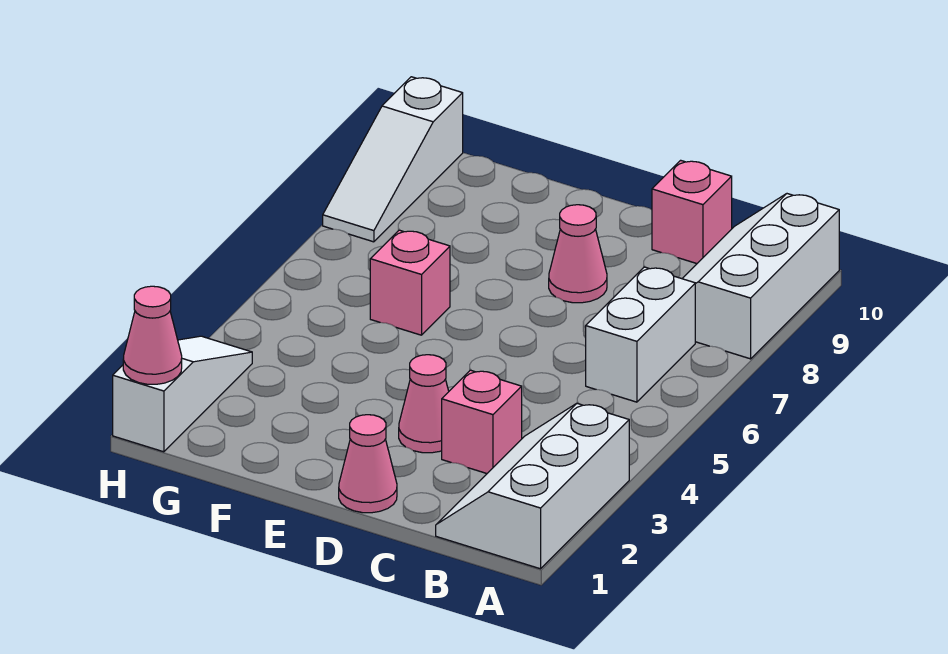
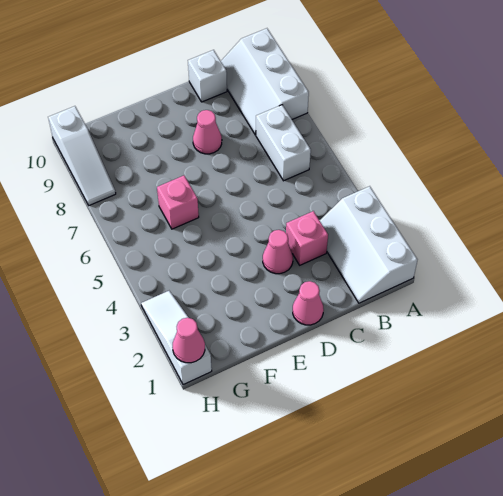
pink 1x1 brick [652,160,732,264] -> white 1x1 brick [188,50,227,102]

